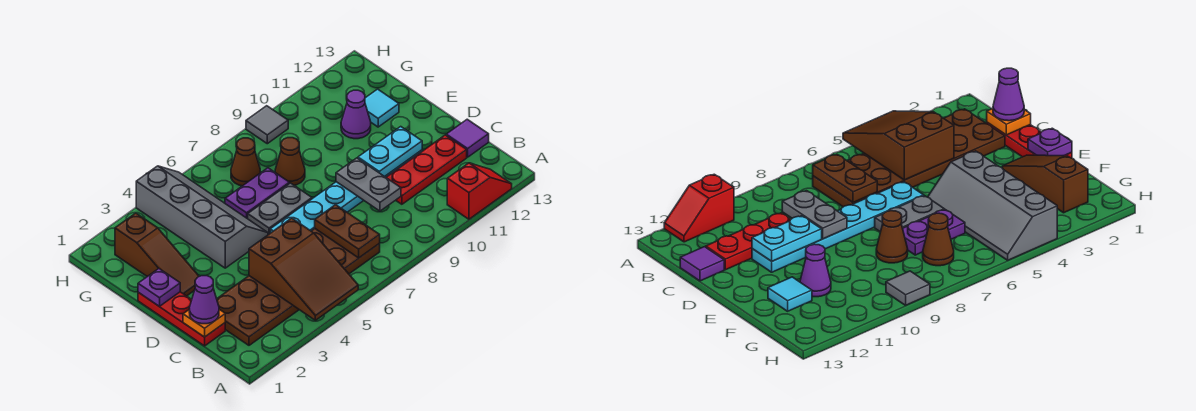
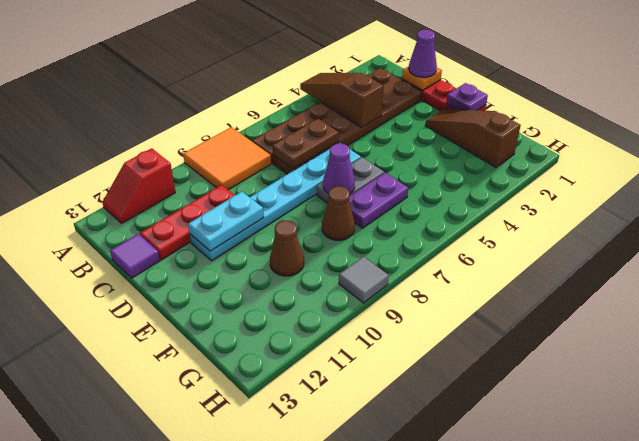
brown 2x3 slope [249,218,358,320] -> brown 1x3 slope [300,73,384,127]
none -> orange 2x2 tile [183,127,271,190]
brown 1x2 plate [315,205,380,258] -> brown 1x2 plate turned to [272,119,339,169]
grey 1x2 plate [336,158,401,211] -> none
grey 2x4 slope [136,166,268,268] -> none
purple 1x1 cone [341,90,371,139] -> purple 1x1 cone moved to [323,144,355,194]
cyan 1x1 tile [365,89,399,127] -> none
brown 1x1 cone [231,138,261,186] -> brown 1x1 cone moved to [270,220,304,276]

